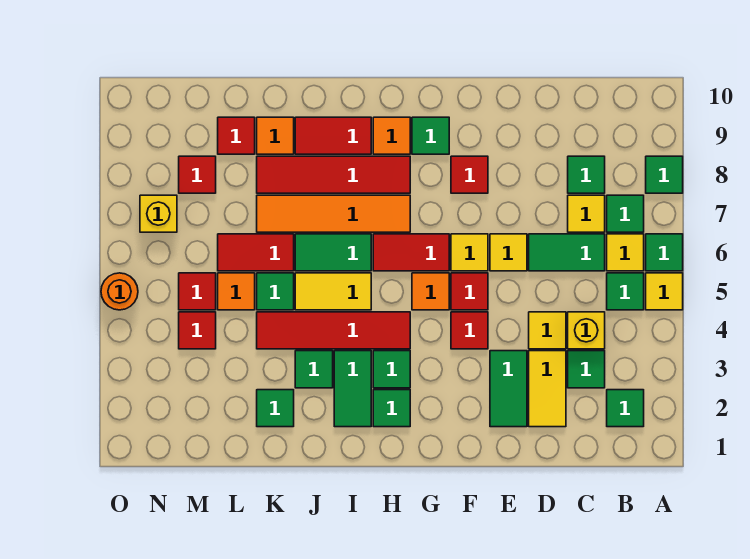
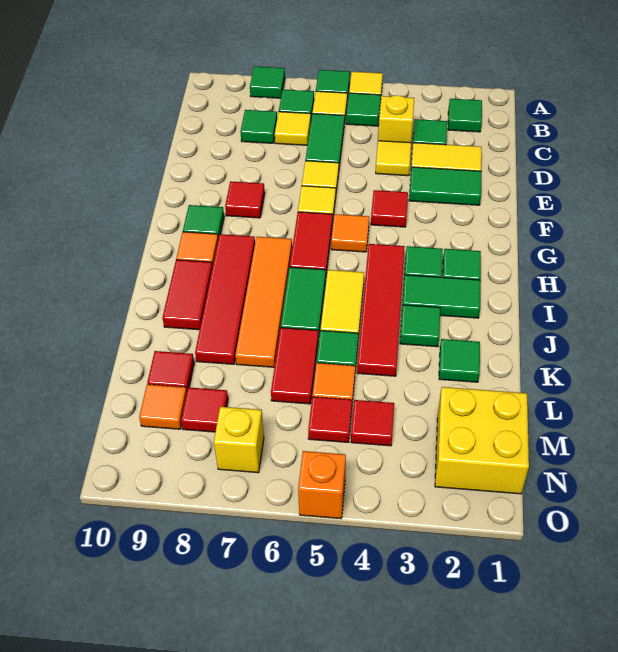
red 1x1 tile [451,273,488,310] -> none
orange 1x1 tile [257,117,294,154] -> orange 1x1 tile moved to [139,384,187,429]
none -> yellow 2x2 brick [435,387,529,494]
orange 1x1 round brick [101,273,138,310] -> orange 1x1 brick [298,451,346,519]

